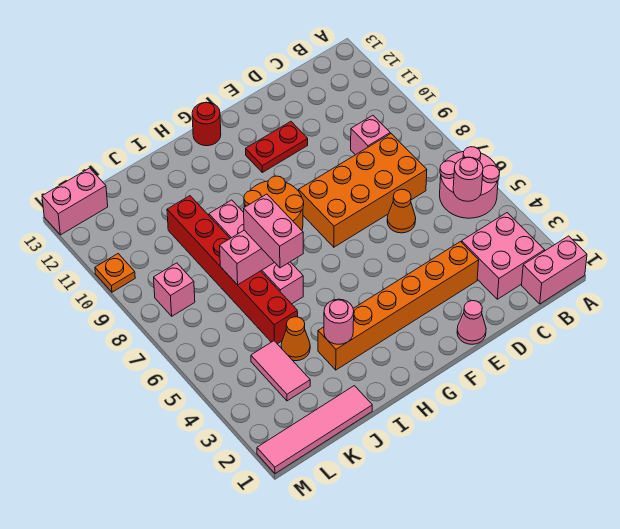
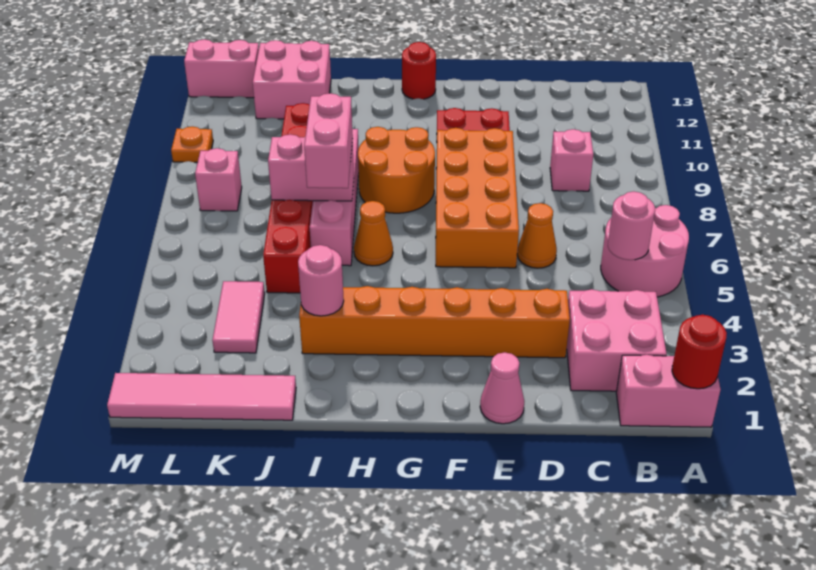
none -> red 1x1 round brick [672,315,727,389]
orange 2x4 brick [299,134,427,247] -> orange 2x4 brick turned to [436,128,519,268]
orange 1x1 cone [281,317,310,361] -> orange 1x1 cone moved to [354,201,393,266]
none -> pink 2x2 brick [253,40,331,119]

